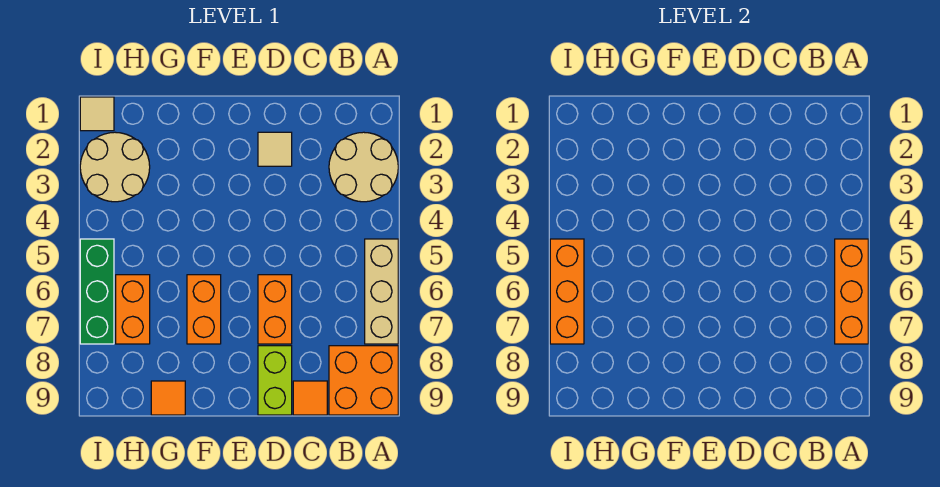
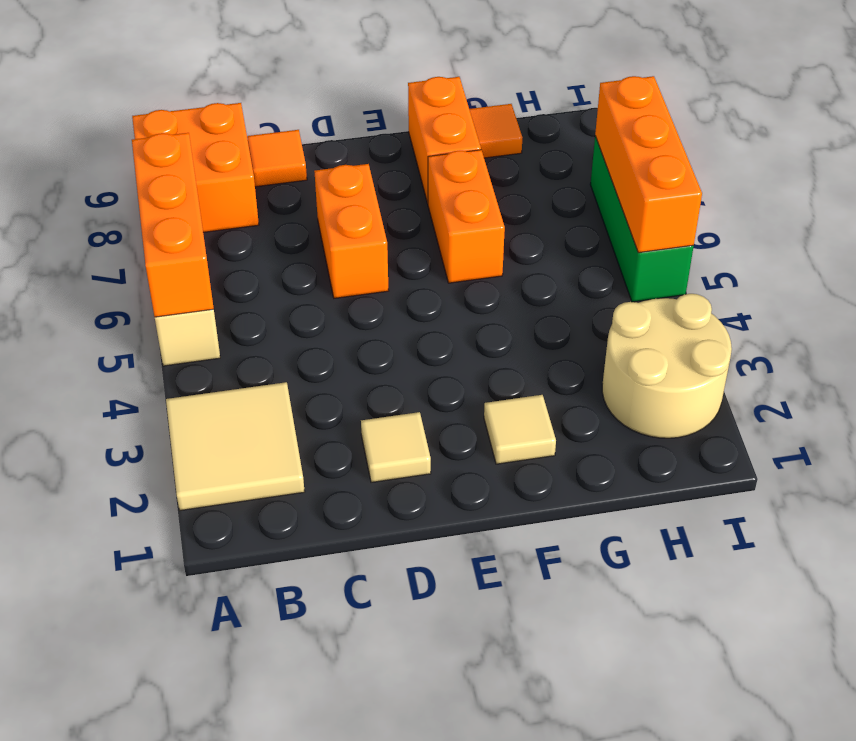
tan 2x2 round brick [329,132,398,202] -> tan 2x2 tile [166,382,305,510]
lime 1x2 brick [258,346,292,415] -> none
orange 1x2 brick [116,275,150,344] -> orange 1x2 brick moved to [408,77,481,203]
tan 1x1 tile [80,97,114,131] -> tan 1x1 tile moved to [484,395,556,464]

